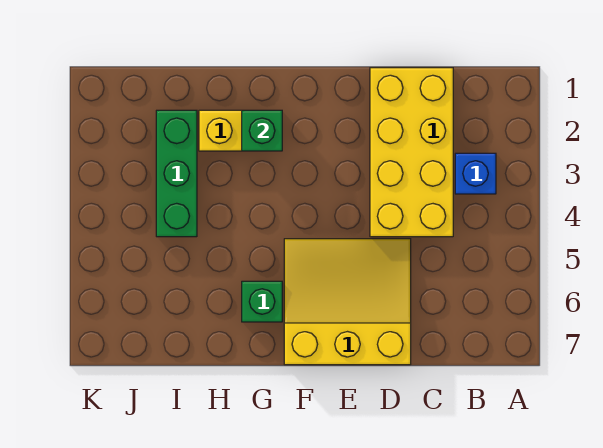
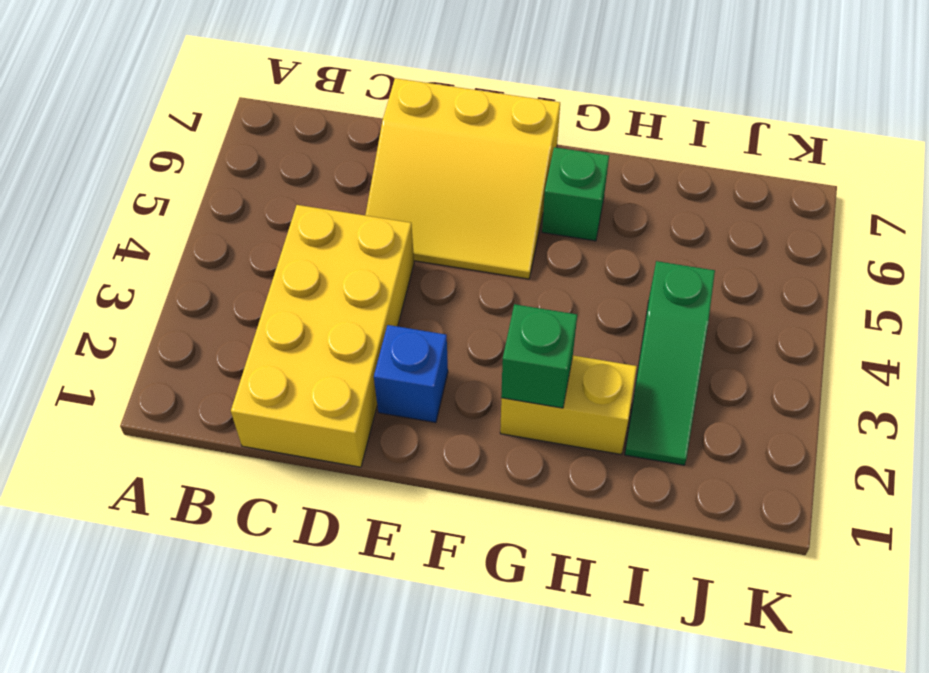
blue 1x1 brick [455,153,496,194] -> blue 1x1 brick moved to [374,325,448,423]
green 1x3 brick [156,110,197,237] -> green 1x3 slope [625,261,715,465]

